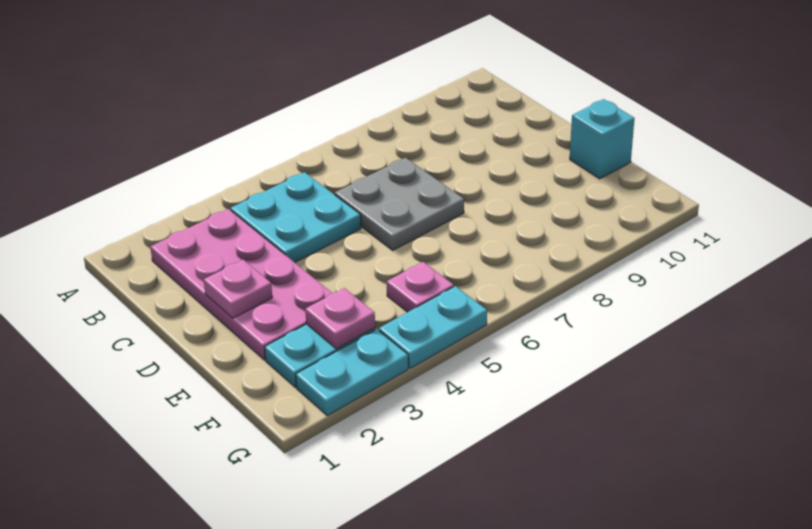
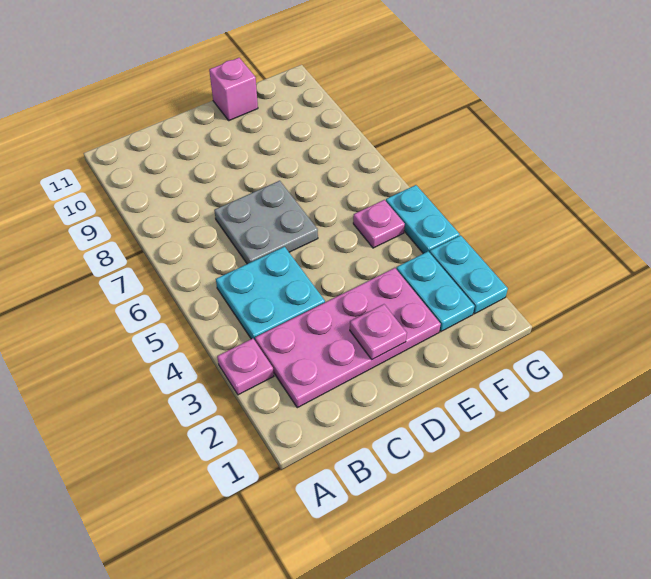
cyan 1x1 brick [570,99,634,179] -> pink 1x1 brick [209,58,258,121]
pink 1x1 plate [305,288,375,349] -> pink 1x1 plate moved to [217,339,274,395]

